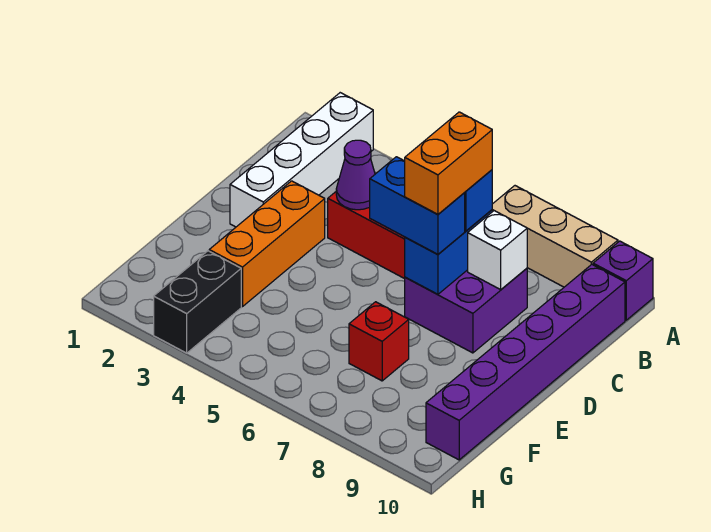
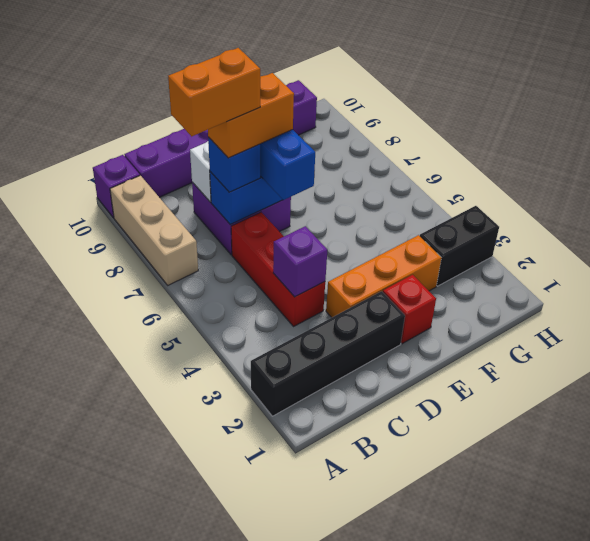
white 1x4 brick [230,93,373,227] -> black 1x4 brick [251,291,405,416]
none -> orange 1x2 brick [168,48,260,136]
purple 1x1 cone [336,140,375,210] -> purple 1x1 brick [273,226,327,297]
red 1x1 brick [349,302,409,381] -> red 1x1 brick moved to [383,275,436,344]

